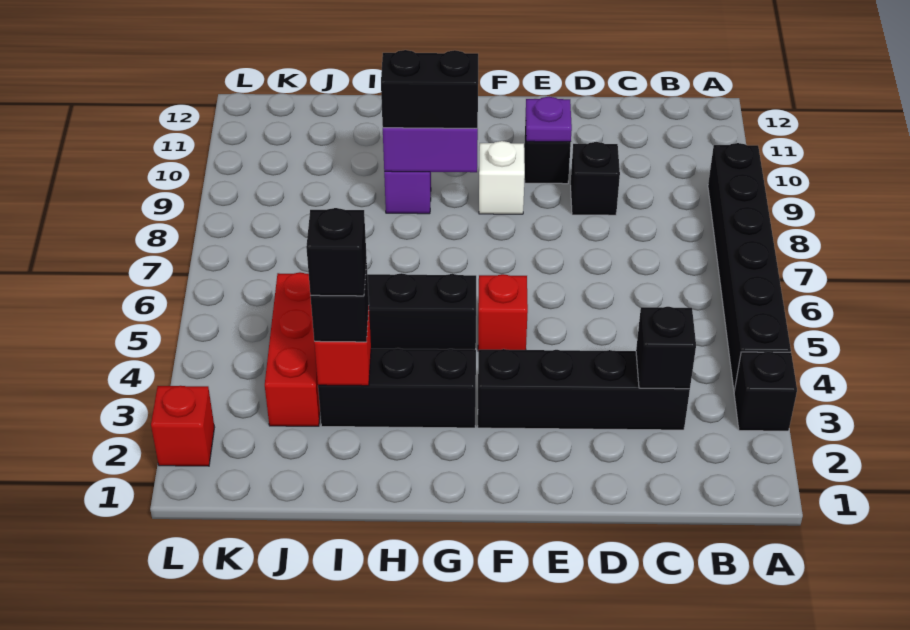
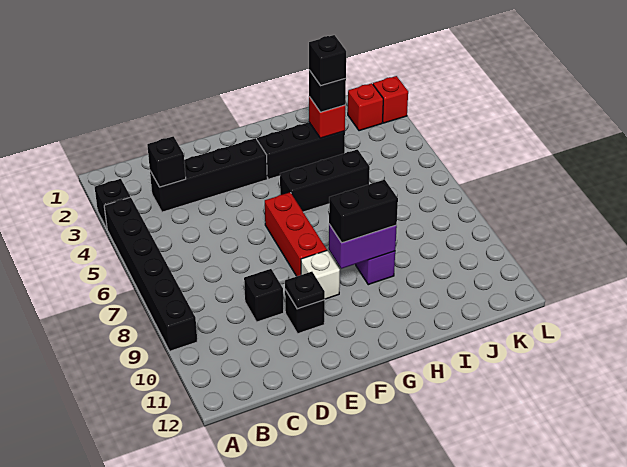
purple 1x1 plate [526,97,572,142] -> black 1x1 plate [285,272,325,309]
red 1x1 brick [478,274,528,351] -> red 1x1 brick moved to [348,83,383,131]
red 1x3 brick [265,272,320,426] -> red 1x3 brick moved to [265,192,327,276]

